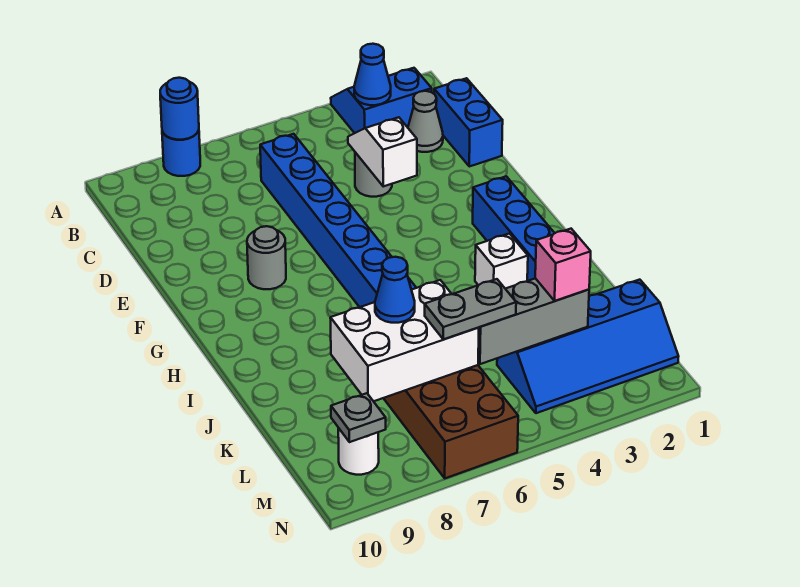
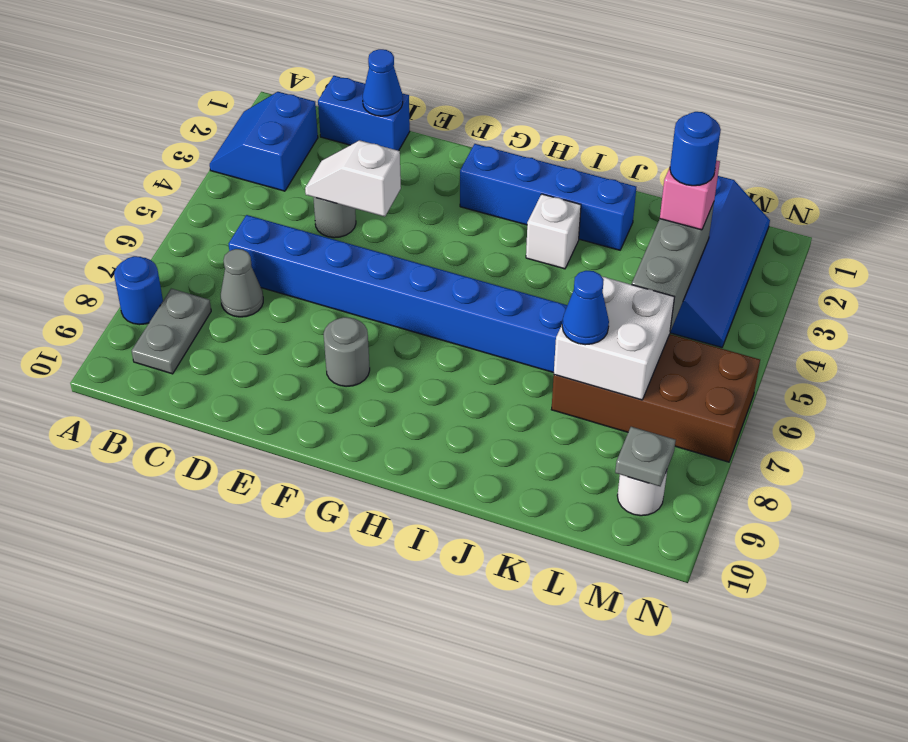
blue 1x1 round brick [160,78,199,140] -> blue 1x1 round brick moved to [670,112,721,186]
blue 1x1 cone [354,44,391,105] -> blue 1x1 cone moved to [363,49,403,116]
grey 1x1 cone [408,91,443,152] -> grey 1x1 cone moved to [221,249,263,317]
white 2x3 brick [330,280,479,401] -> white 2x2 brick [554,277,674,400]
grey 1x2 plate [425,279,516,339] -> grey 1x2 plate moved to [132,289,211,374]

